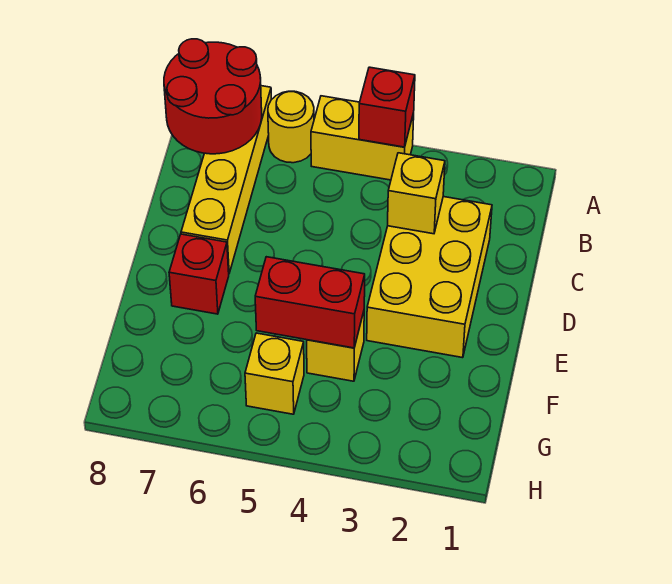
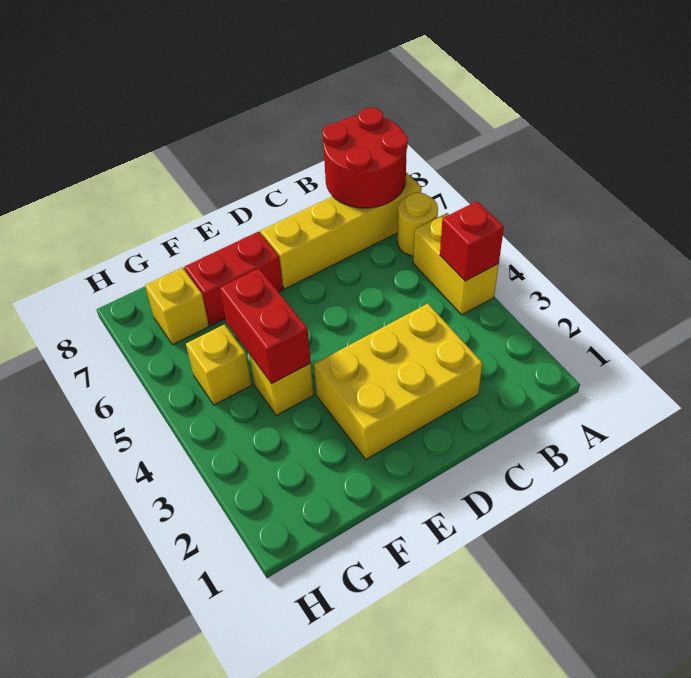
yellow 1x1 brick [388,153,445,234] -> yellow 1x1 brick moved to [145,268,209,345]
red 1x1 brick [169,234,229,314] -> red 1x2 brick [185,232,283,326]

